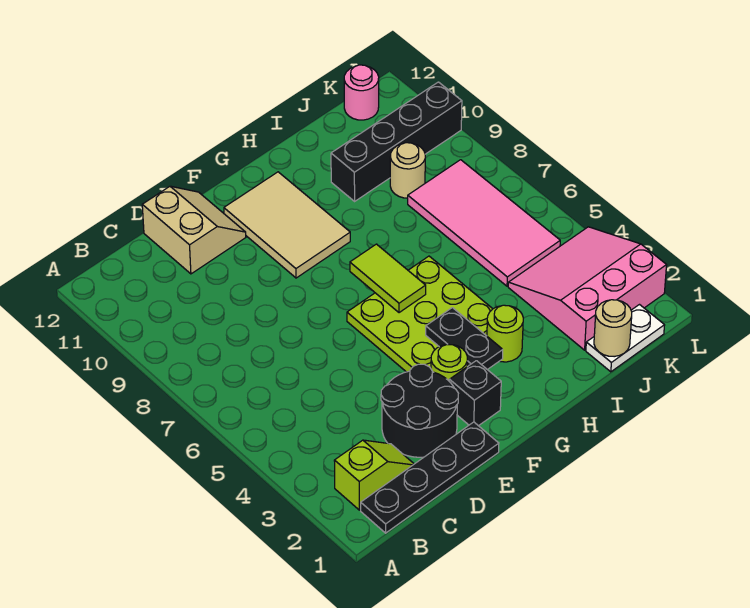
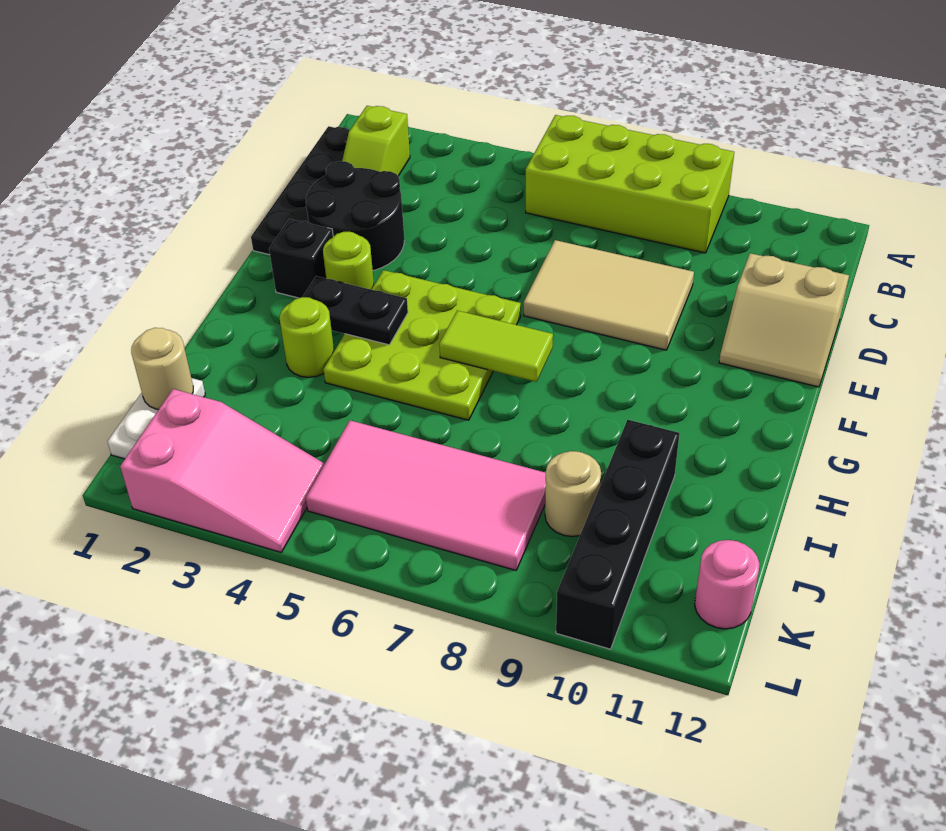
none -> lime 2x4 brick [526,115,734,253]
tan 2x3 tile [224,172,350,278] -> tan 2x3 tile moved to [524,240,694,350]
pink 3x3 slope [508,227,667,350] -> pink 2x3 slope [120,389,325,552]

